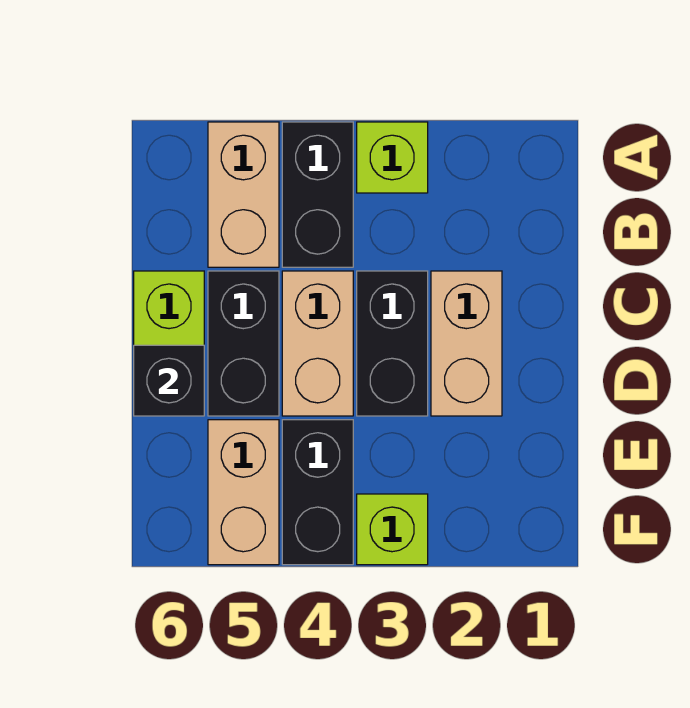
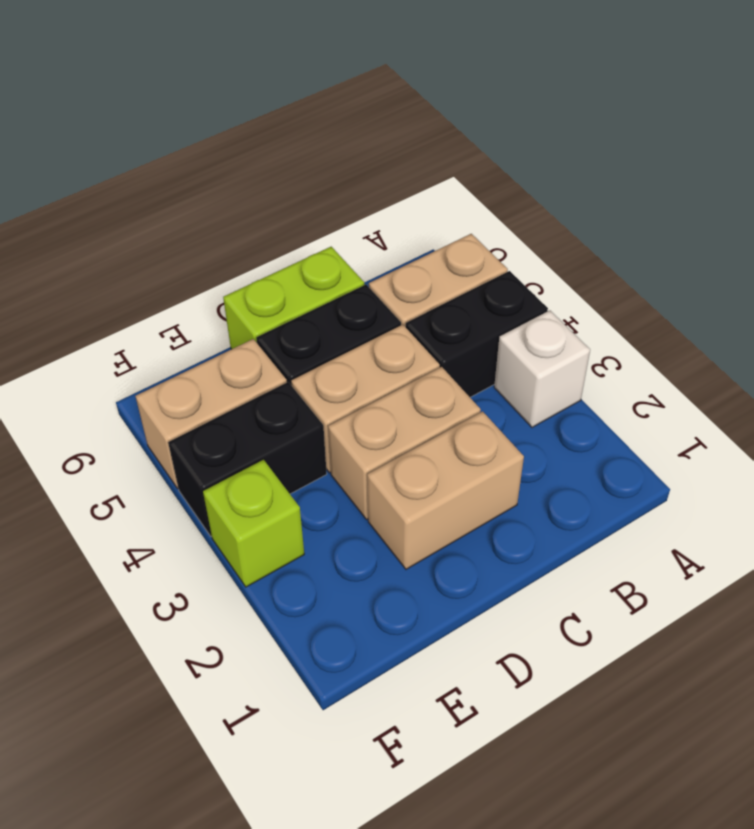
lime 1x1 brick [357,122,428,193] -> white 1x1 brick [494,310,590,427]
black 1x2 brick [357,271,428,416] -> tan 1x2 brick [328,367,481,519]
black 1x1 brick [134,345,204,416] -> none

